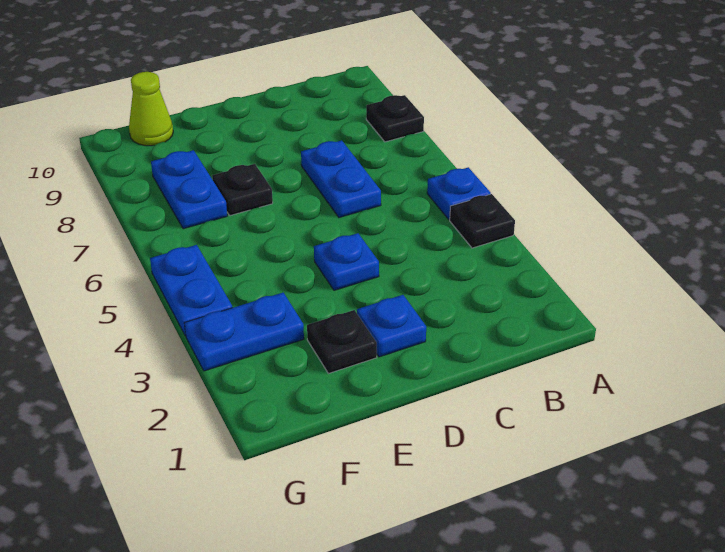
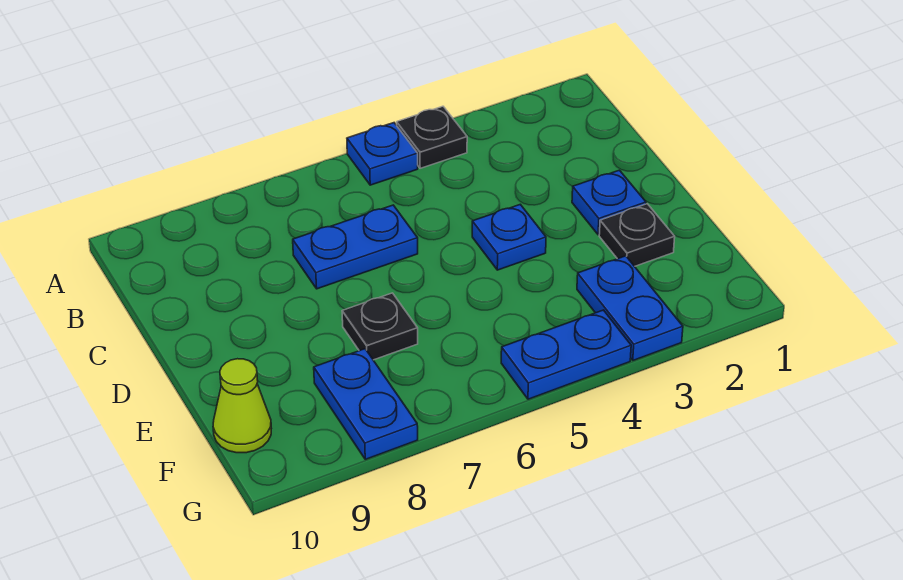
black 1x1 plate [366,95,424,142] -> none
blue 1x2 plate [151,150,227,229] -> blue 1x2 plate turned to [314,349,418,459]

